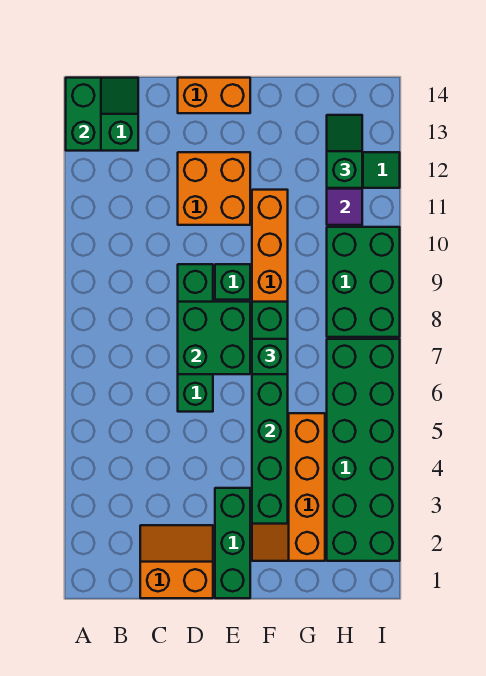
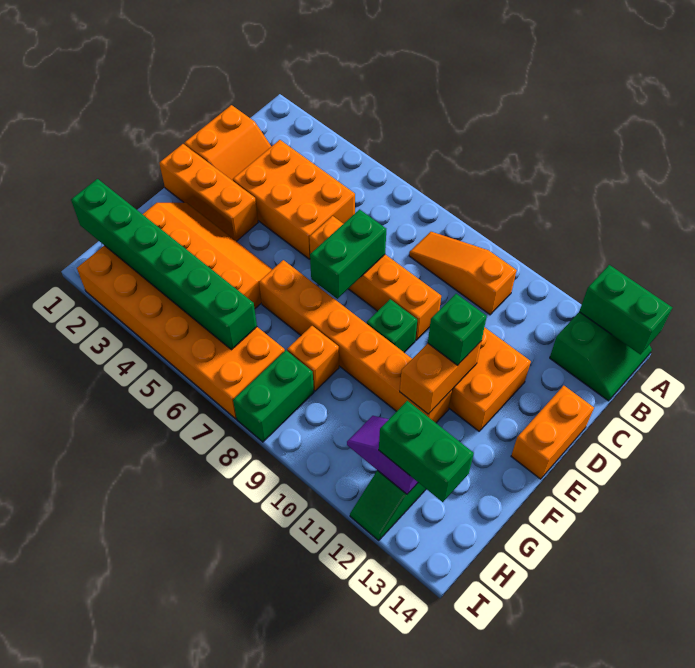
none -> orange 1x3 slope [409,232,517,315]
none -> orange 2x3 brick [233,140,355,259]
green 1x4 brick [178,264,213,412] -> orange 1x4 brick [309,216,441,340]
green 2x2 brick [178,302,250,374] -> green 1x2 brick [310,209,386,299]
green 1x3 brick [215,488,250,598] -> orange 1x3 brick [159,144,258,241]
none -> orange 1x2 brick [400,342,481,414]
green 1x6 brick [252,302,288,524] -> green 1x6 brick moved to [71,179,257,350]
green 1x1 brick [252,339,288,374] -> green 1x1 brick moved to [428,294,487,366]
none -> orange 1x1 brick [287,326,339,391]
green 2x6 brick [327,339,400,561] -> orange 2x6 brick [77,245,285,419]
green 2x3 brick [327,227,400,337] -> green 1x2 brick [233,350,314,442]
green 1x2 slope [327,115,362,188] -> green 1x2 brick [379,401,474,502]

